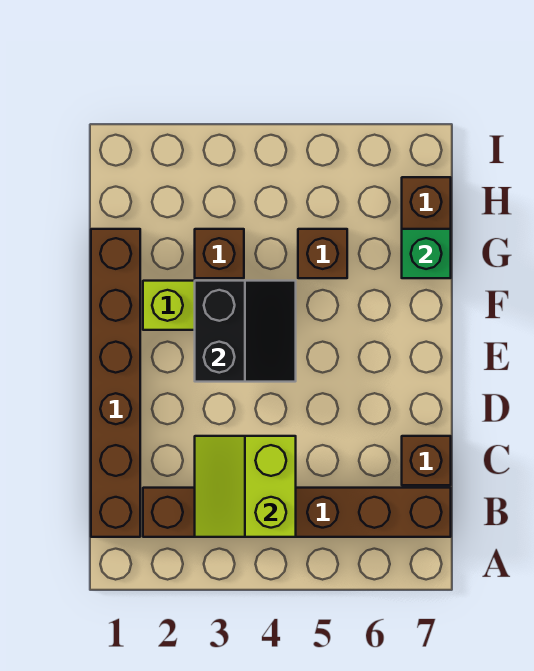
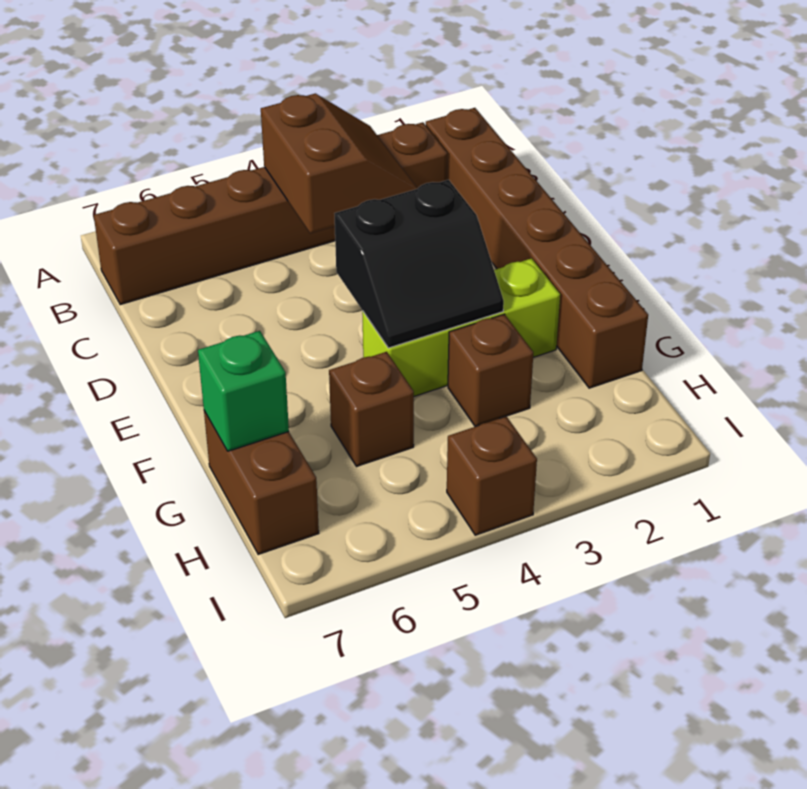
lime 2x2 slope [195,436,296,537] -> brown 2x2 slope [261,93,418,234]
brown 1x1 brick [402,436,451,485] -> brown 1x1 brick moved to [447,416,537,535]
black 2x2 slope [195,281,296,382] -> black 2x2 slope turned to [335,180,504,348]

